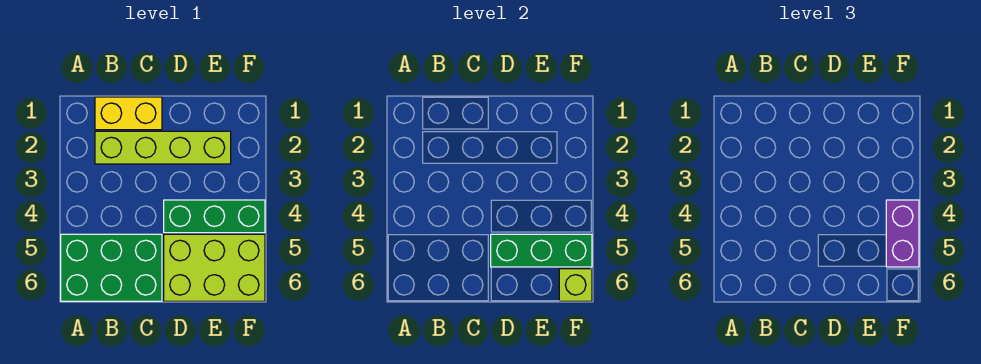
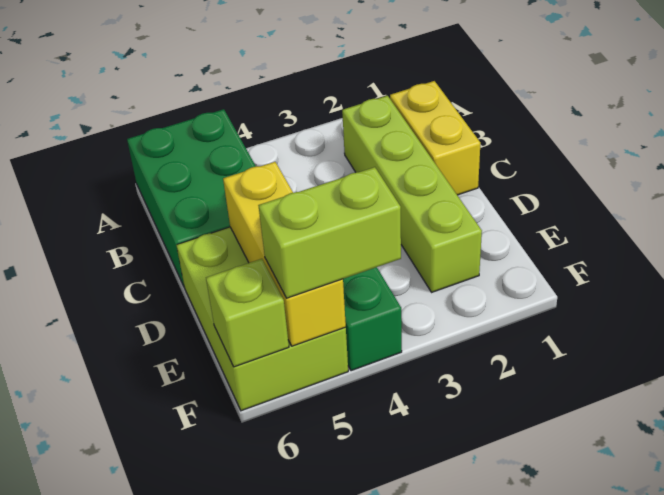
green 1x3 brick [491,234,592,267] -> yellow 1x3 brick [223,162,346,346]
purple 1x2 brick [886,200,919,267] -> lime 1x2 brick [258,167,401,298]

